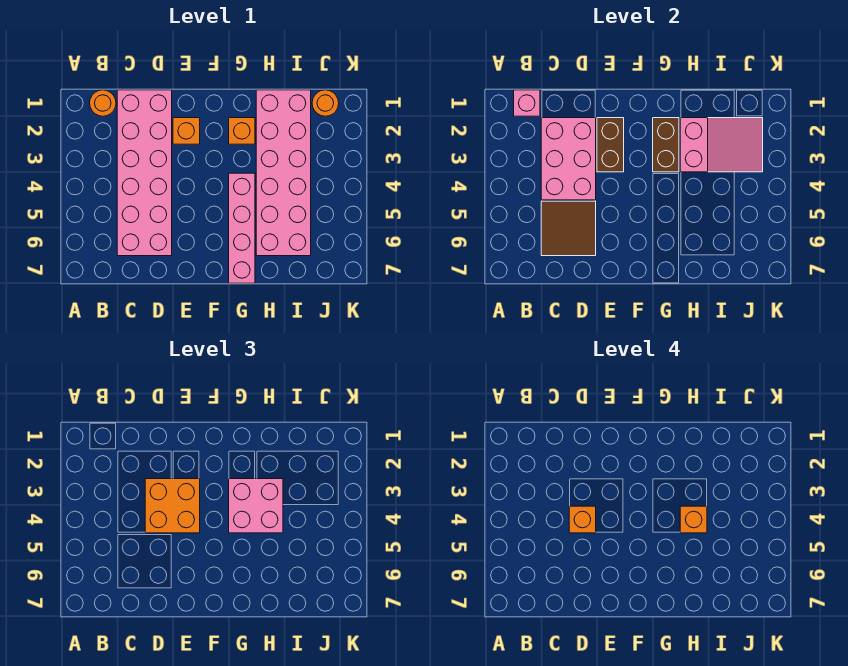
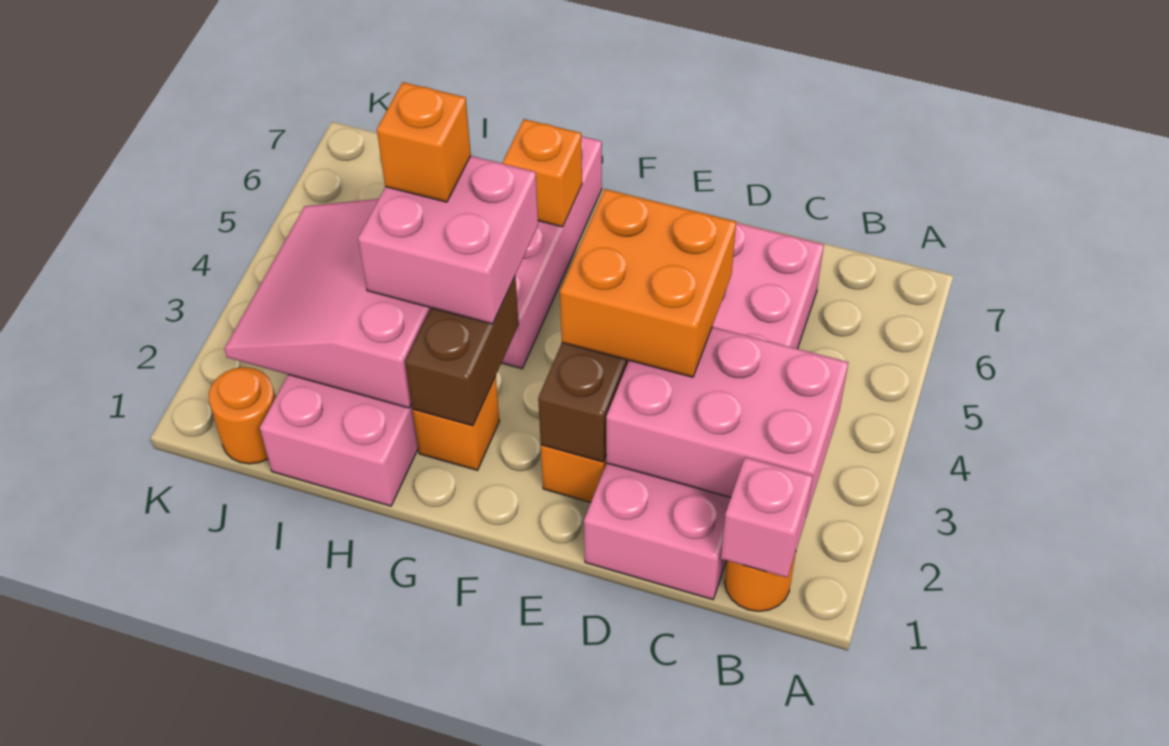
pink 2x3 brick [541,118,596,200] -> pink 2x3 brick turned to [606,327,848,517]
brown 2x2 tile [541,201,596,256] -> none
orange 1x1 brick [569,506,596,533] -> orange 1x1 brick moved to [503,119,582,227]
pink 2x3 slope [680,118,763,172] -> pink 3x3 slope [224,199,431,408]

